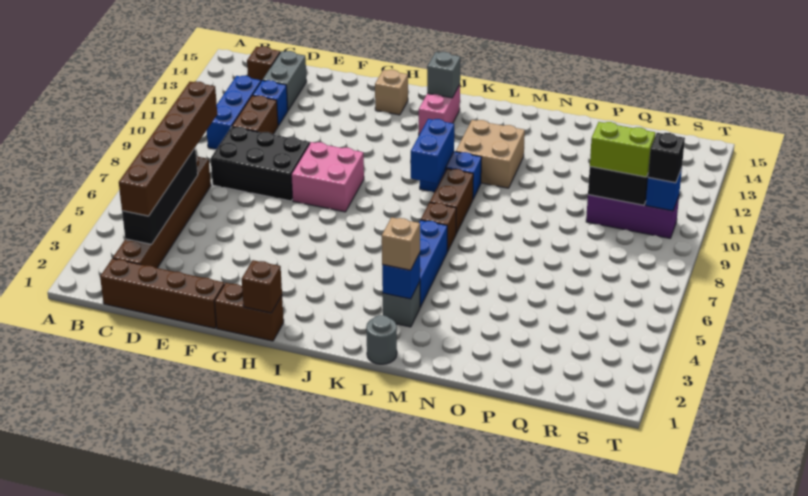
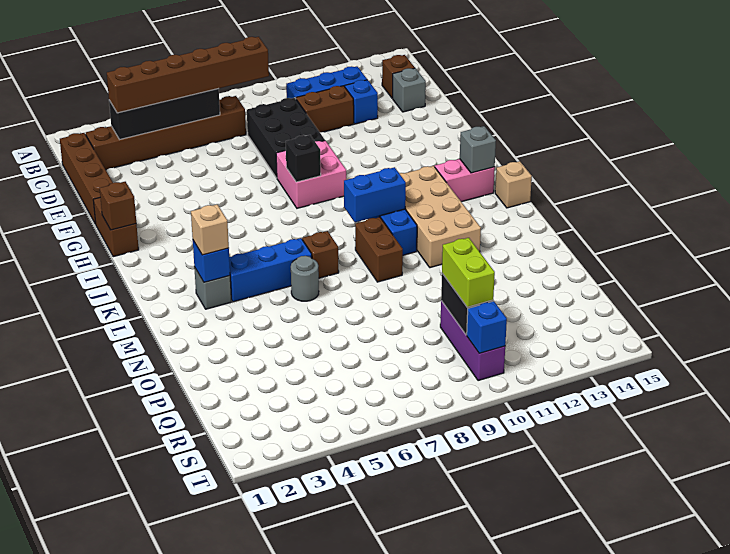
grey 1x2 brick [263,51,307,110] -> grey 1x1 brick [393,68,426,112]
tan 1x1 brick [375,70,408,115] -> tan 1x1 brick moved to [495,161,532,208]
grey 1x1 round brick [366,315,397,364] -> grey 1x1 round brick moved to [291,256,319,301]
brown 1x2 brick [430,168,473,234] -> brown 1x2 brick turned to [355,217,403,282]
tan 2x2 brick [456,120,525,188] -> tan 2x4 brick [399,166,481,268]
black 1x1 brick [648,133,685,183] -> black 1x1 brick moved to [286,135,321,182]

